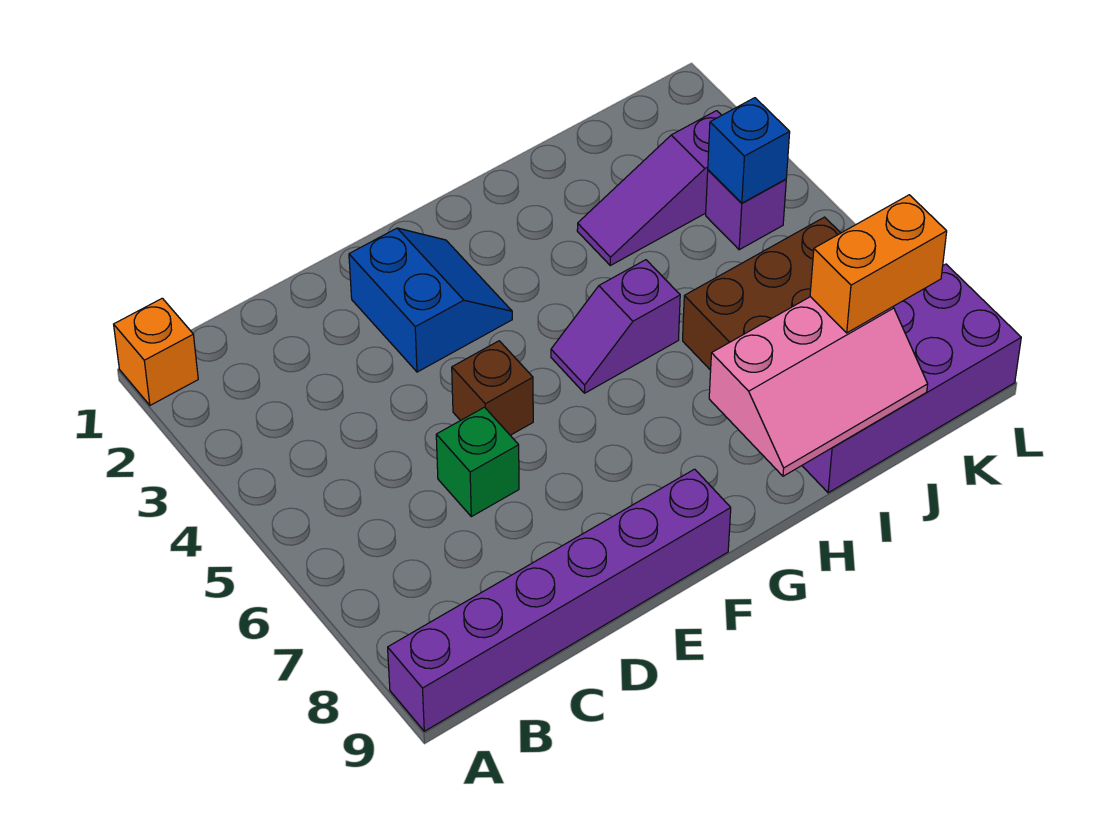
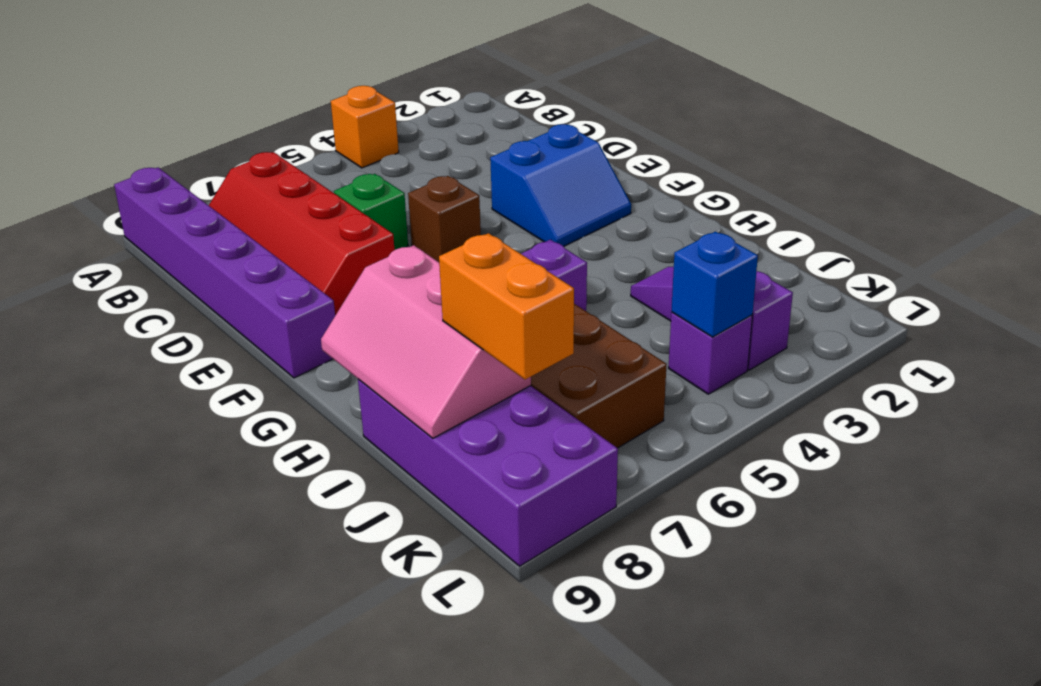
orange 1x1 brick [114,298,198,405] -> orange 1x1 brick moved to [331,86,399,168]
none -> red 2x4 slope [209,152,395,315]

